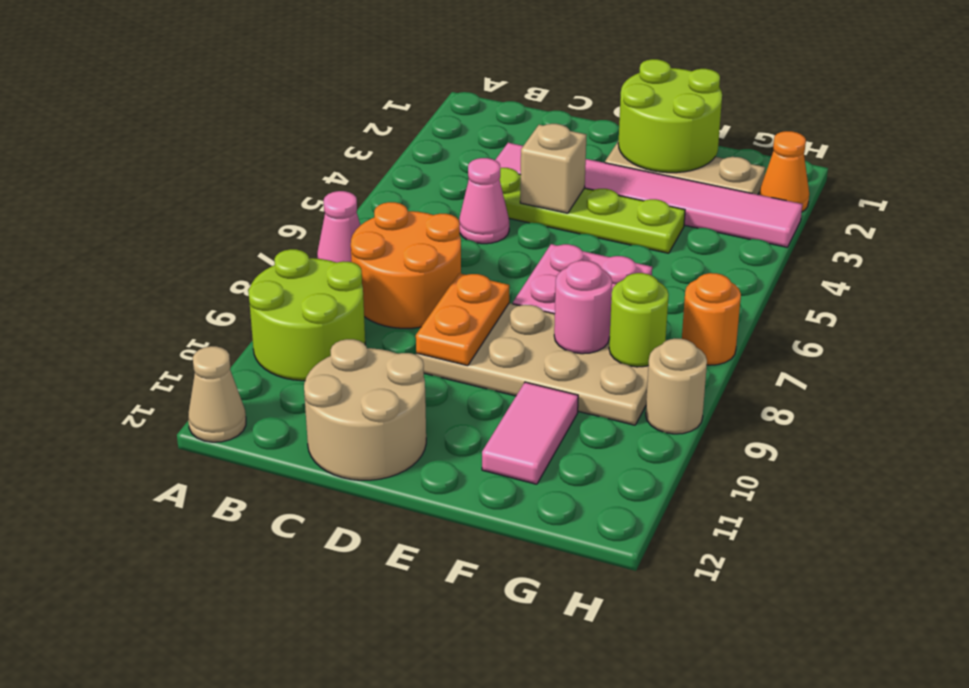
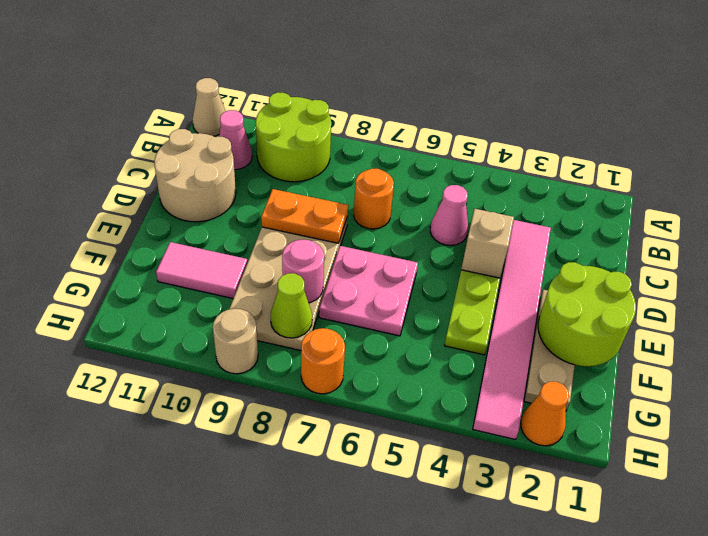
pink 1x1 cone [317,191,360,263] -> pink 1x1 cone moved to [219,110,252,170]
orange 2x2 round brick [351,202,461,328] -> orange 1x1 round brick [354,169,394,229]
lime 1x1 round brick [609,273,669,367] -> lime 1x1 cone [271,273,312,338]

